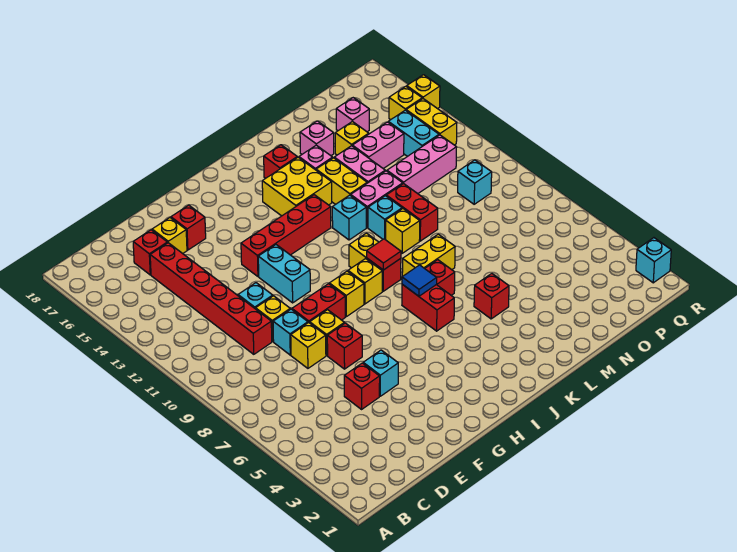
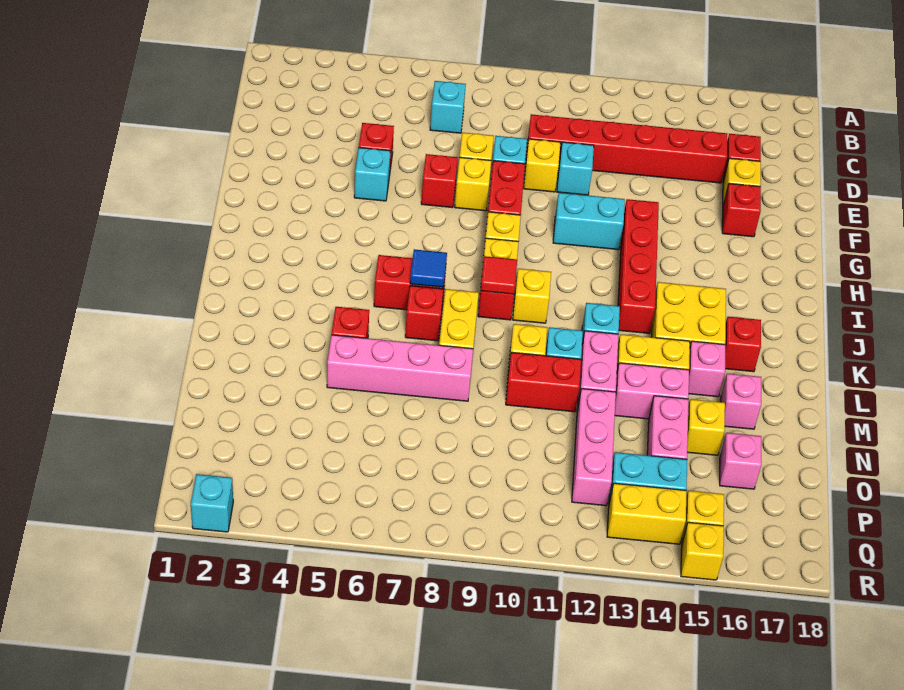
none -> pink 1x4 brick [327,335,473,401]
cyan 1x1 brick [458,160,492,204] -> cyan 1x1 brick moved to [430,81,466,133]

